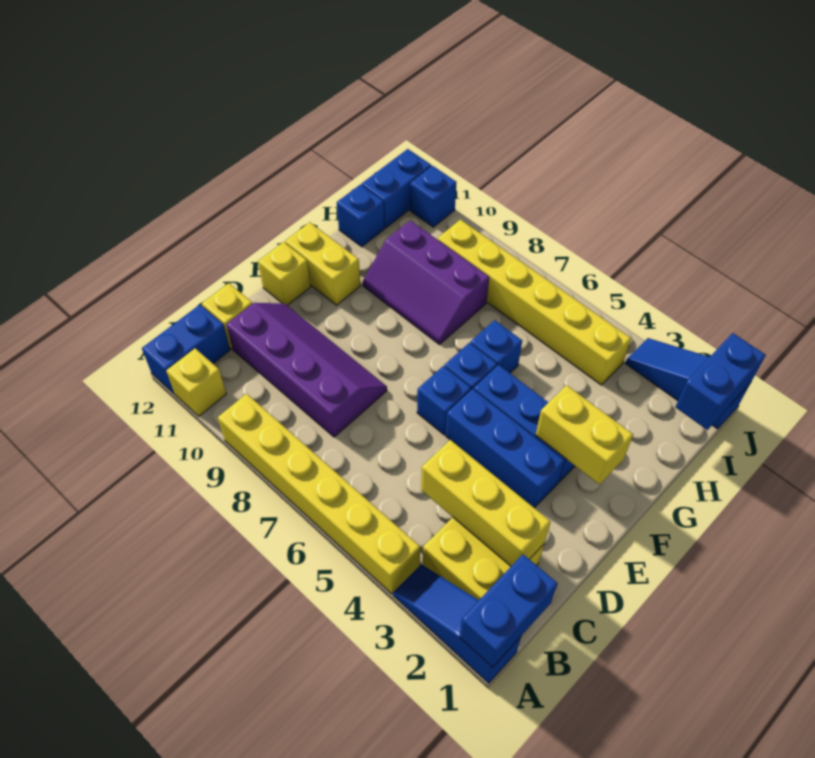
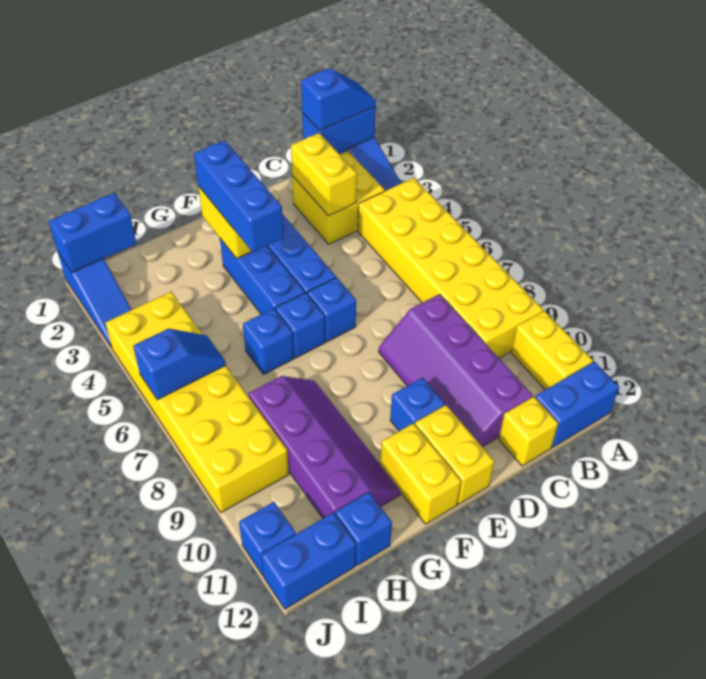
none -> blue 1x2 slope [301,68,376,131]
yellow 1x6 brick [218,394,420,594] -> yellow 2x6 brick [358,178,543,358]
yellow 1x1 brick [166,348,226,416] -> yellow 1x2 brick [511,311,593,390]
yellow 1x3 brick [421,440,551,566] -> yellow 1x2 brick [291,133,357,216]
none -> blue 1x1 brick [390,378,445,431]
yellow 1x1 brick [258,242,311,305] -> yellow 1x2 brick [415,405,494,504]
none -> blue 1x3 brick [194,140,284,252]
purple 2x3 slope [363,220,489,344] -> purple 2x4 slope [248,376,401,518]
yellow 1x6 brick [437,220,631,385] -> yellow 2x6 brick [105,292,289,512]
none -> blue 1x2 slope [133,329,226,400]

